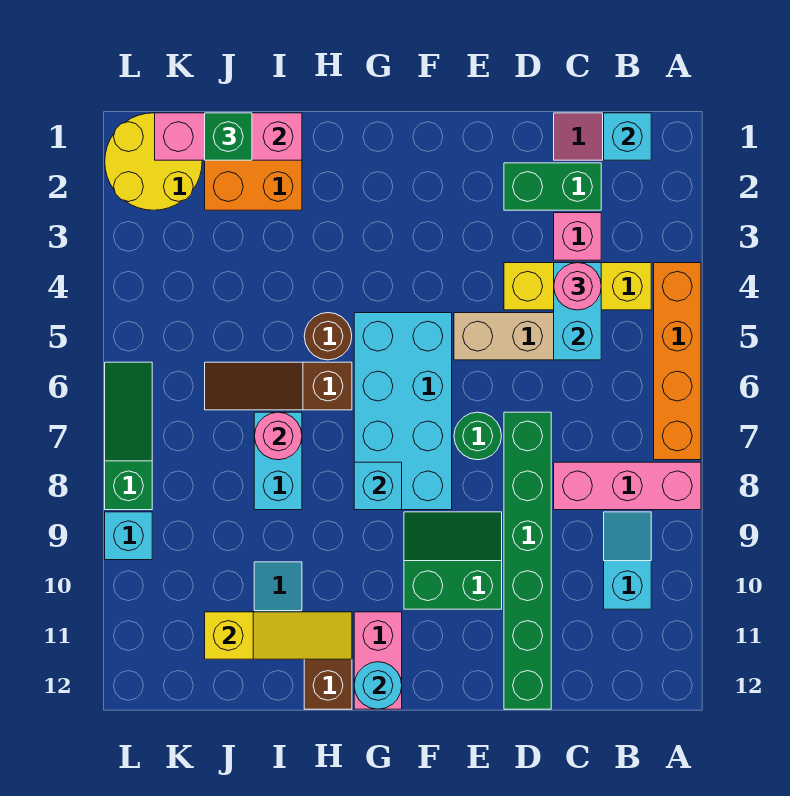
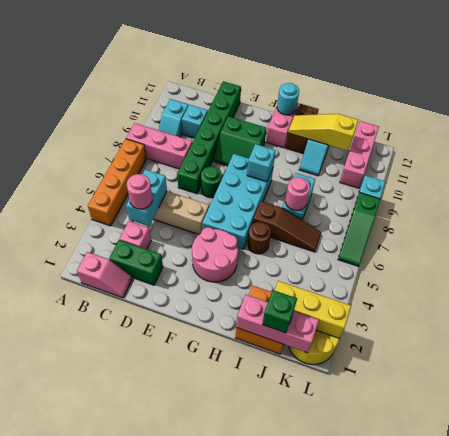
cyan 1x1 brick [604,113,651,160] -> cyan 1x1 brick moved to [182,105,208,138]
yellow 1x3 brick [504,263,651,310] -> yellow 1x3 brick moved to [275,281,351,339]
none -> pink 2x2 round brick [192,227,238,282]
none -> pink 1x3 brick [340,121,379,188]

